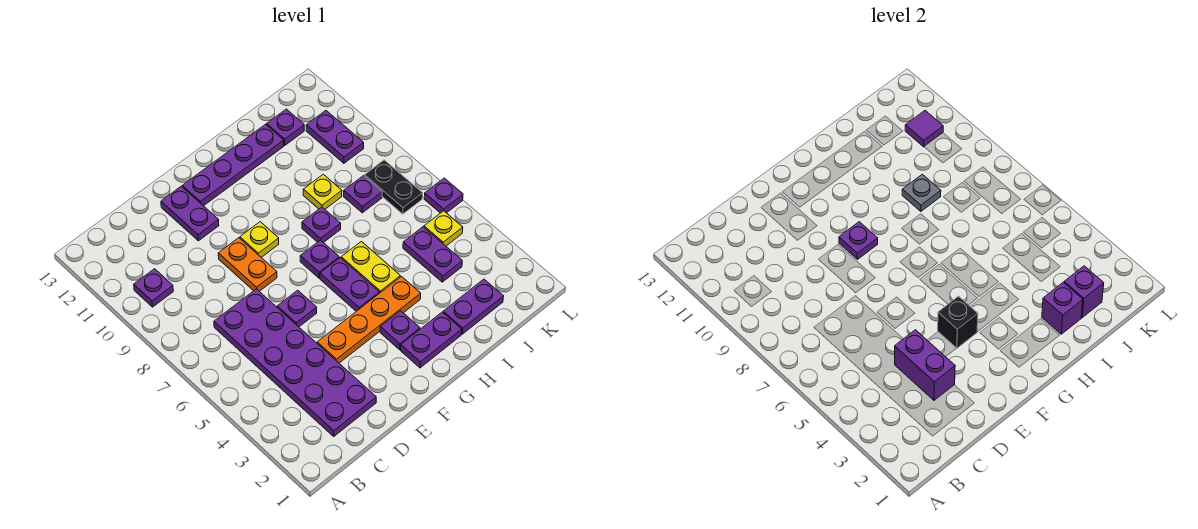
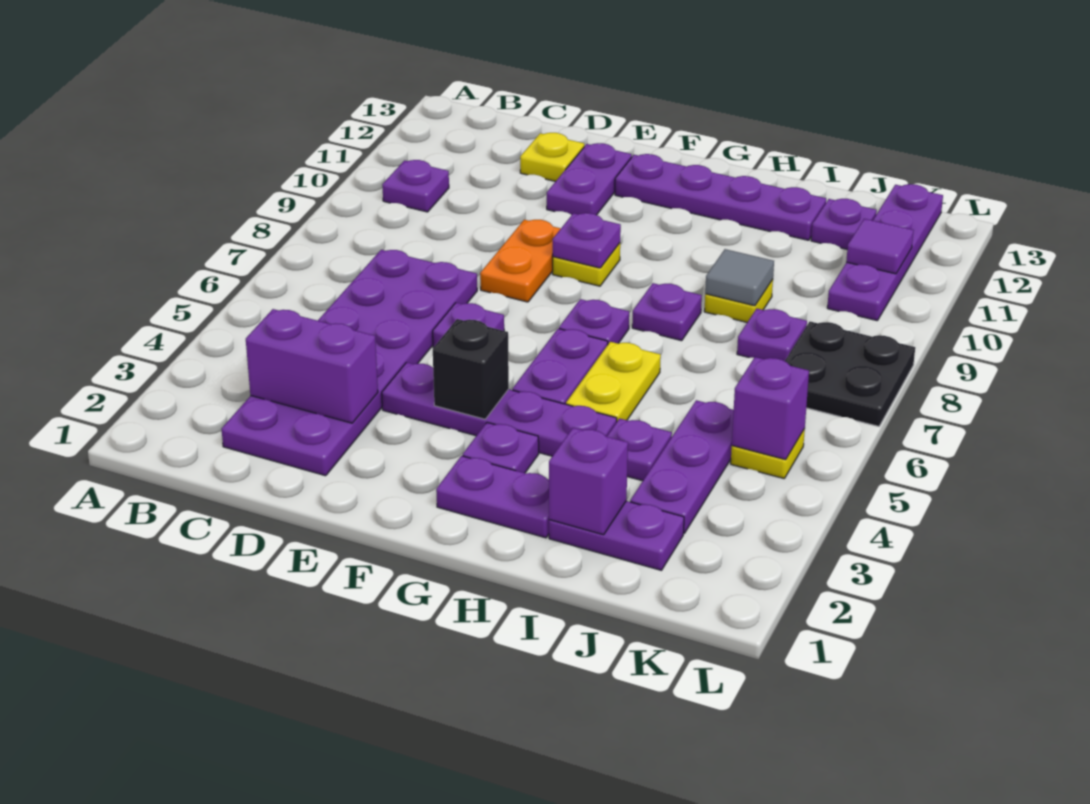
purple 1x2 brick [895,330,955,400] -> purple 1x2 brick turned to [246,309,378,423]
none -> yellow 1x1 plate [520,133,584,181]
orange 1x4 plate [317,277,421,363] -> purple 1x4 plate [382,362,617,456]
grey 1x1 plate [902,174,941,211] -> grey 1x1 tile [705,249,774,306]
purple 1x1 brick [1064,266,1104,318] -> purple 1x1 brick moved to [732,357,809,460]
purple 1x2 plate [403,227,462,282] -> purple 1x3 plate [630,400,734,533]
black 1x2 plate [365,160,423,214] -> black 2x2 plate [785,322,915,426]
purple 1x2 plate [306,111,364,163] -> purple 1x4 plate [827,184,943,321]
purple 1x1 plate [424,178,463,213] -> purple 1x1 plate moved to [607,419,672,481]

